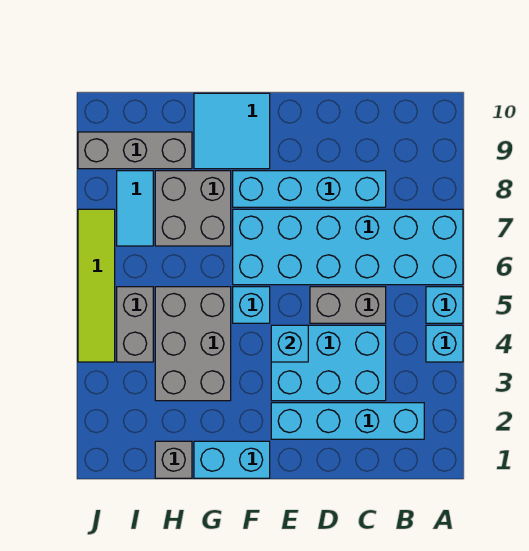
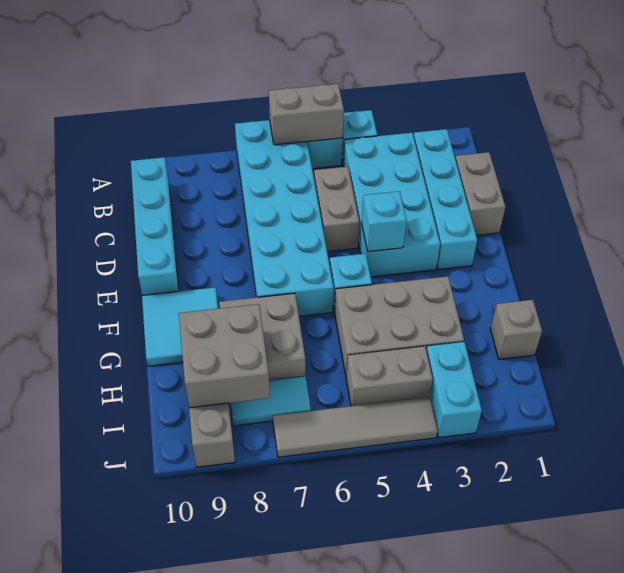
none -> grey 1x2 brick [269,84,344,145]
none -> grey 1x2 brick [455,152,505,236]
cyan 2x3 brick [271,325,386,401] -> cyan 2x4 brick [343,133,440,277]
cyan 1x4 brick [233,171,386,207] -> cyan 1x4 brick moved to [131,157,178,295]
cyan 1x2 brick [194,441,270,478] -> cyan 1x2 brick moved to [426,342,482,438]
none -> grey 2x2 brick [179,304,270,408]
lime 1x4 tile [78,209,115,362] -> grey 1x4 tile [273,397,438,457]

